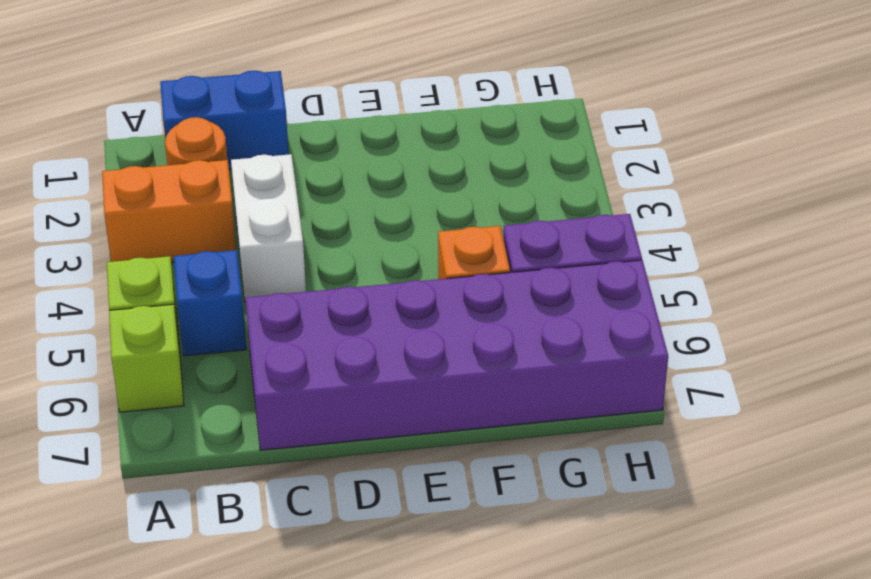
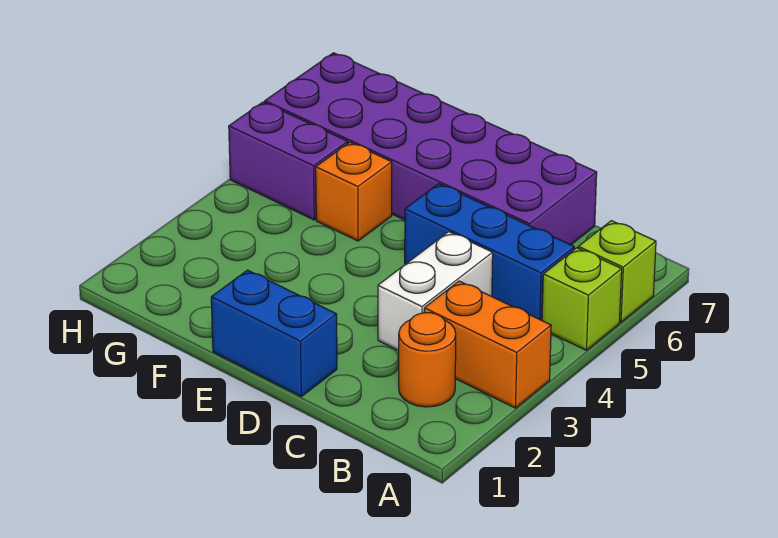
blue 1x2 brick [160,71,289,170] -> blue 1x2 brick moved to [211,270,337,396]
blue 1x1 brick [174,250,246,356] -> blue 1x3 brick [405,184,574,320]

